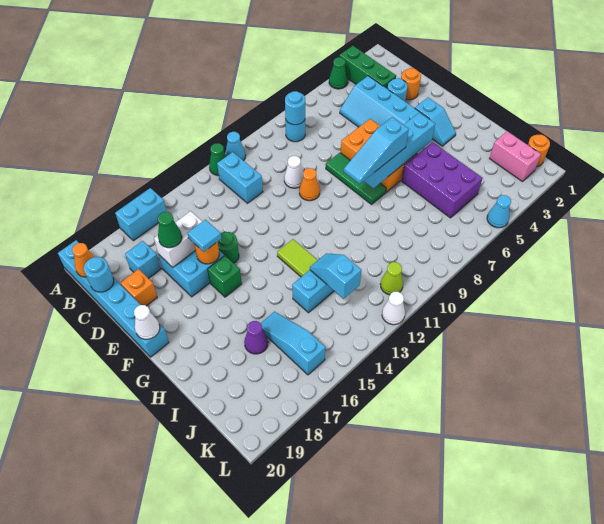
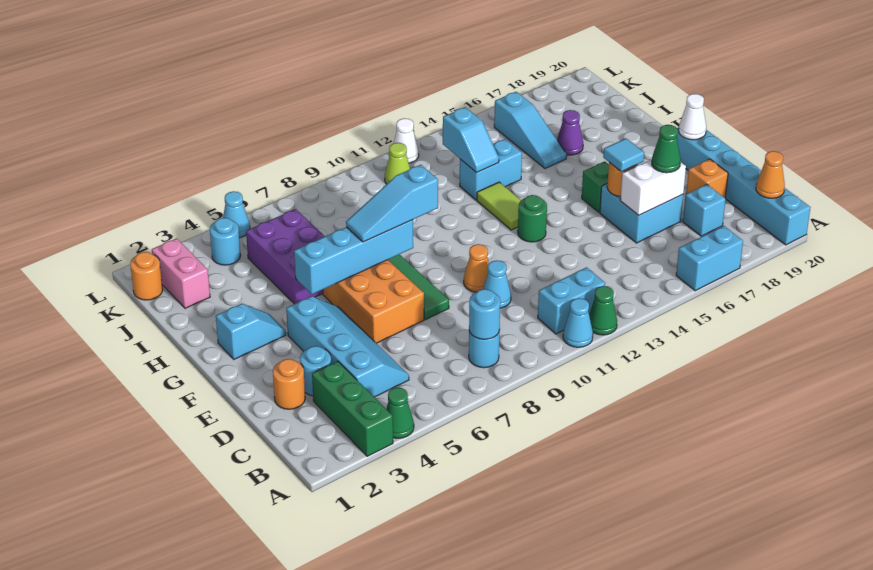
cyan 1x2 brick [217,152,263,203] -> cyan 1x2 brick turned to [538,267,605,334]
cyan 1x1 round brick [84,257,114,292] -> cyan 1x1 round brick moved to [210,218,241,265]
white 1x1 cone [284,156,303,188] -> cyan 1x1 cone [483,260,511,308]
green 1x1 round brick [218,232,239,263] -> green 1x1 round brick moved to [518,195,547,242]
cyan 1x2 slope [415,98,456,146] -> cyan 1x2 slope turned to [216,304,286,359]
cyan 1x3 slope [344,117,409,184] -> cyan 1x3 slope turned to [346,165,438,242]

